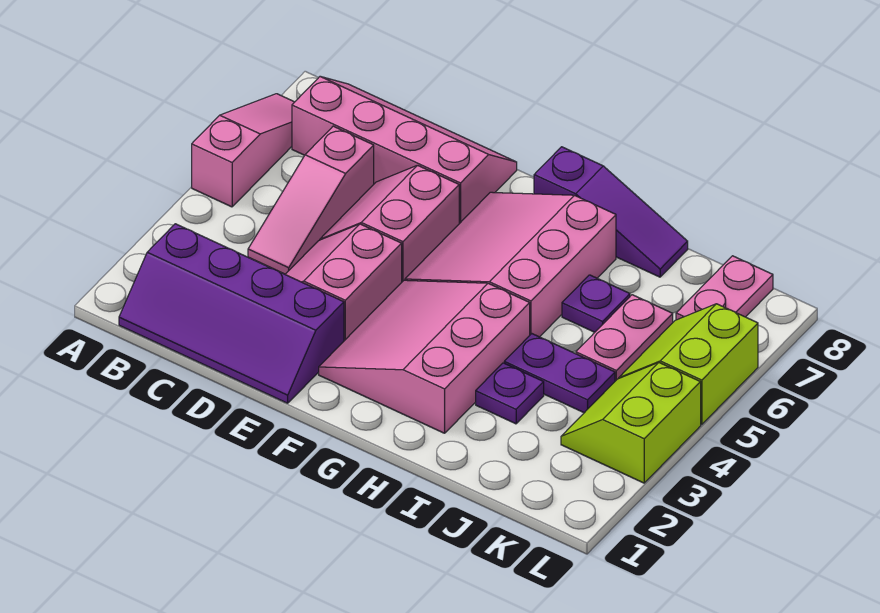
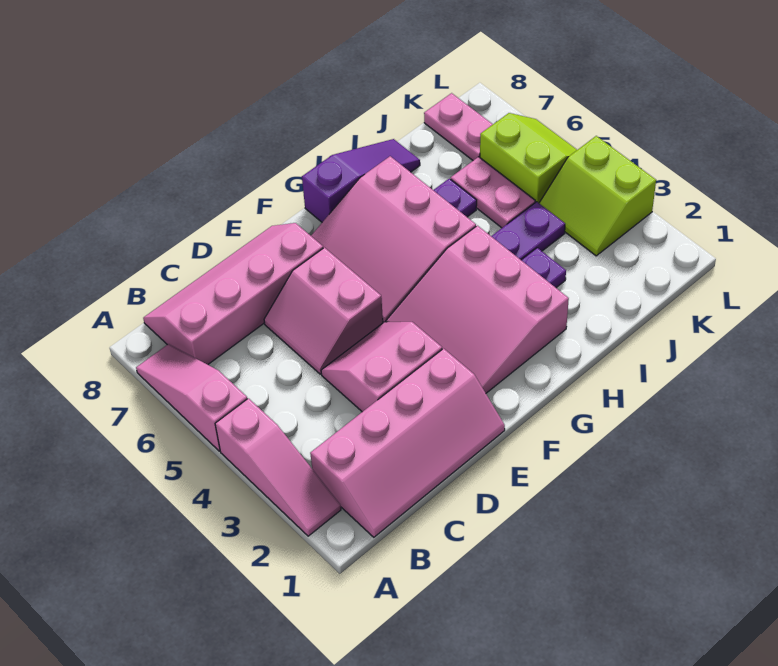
purple 2x4 slope [119,224,344,403] -> pink 2x4 slope [310,349,505,537]
pink 1x3 slope [248,126,374,274] -> pink 1x3 slope moved to [215,398,341,536]
pink 2x2 slope [285,224,402,341] -> pink 2x2 slope turned to [321,322,442,412]
lime 2x2 slope [619,304,758,425] -> lime 2x2 slope turned to [480,113,577,203]

